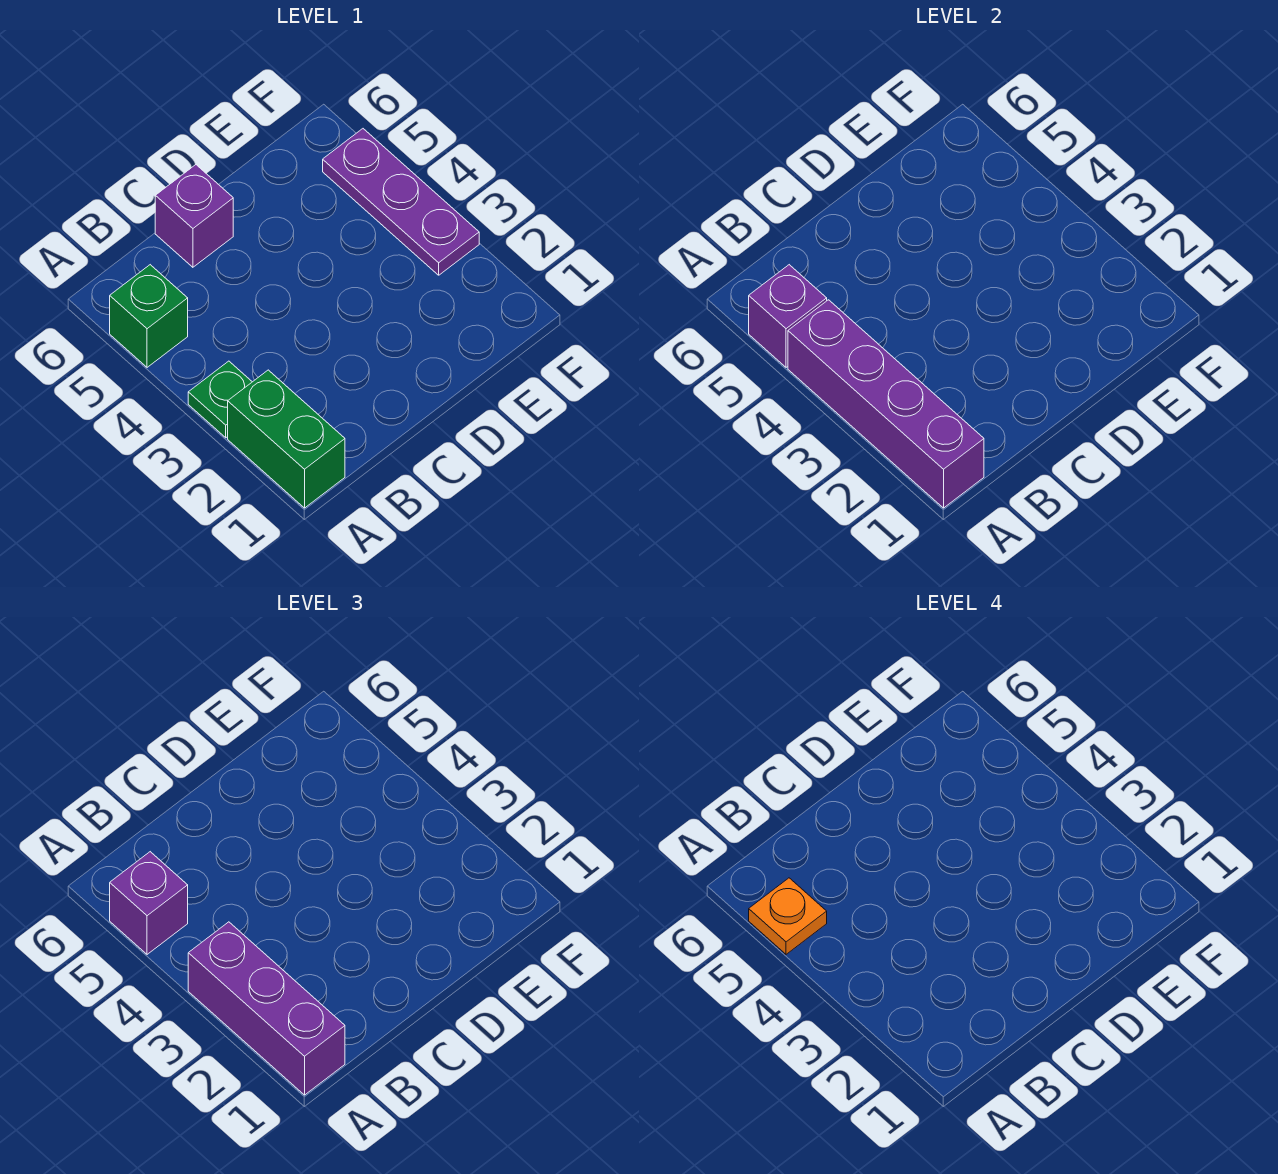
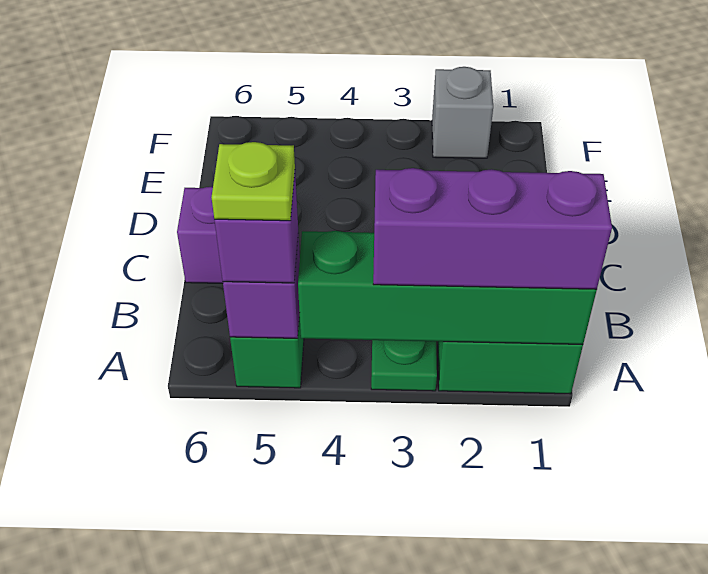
purple 1x4 brick [788,300,984,508] -> green 1x4 brick [298,231,597,344]
orange 1x1 plate [749,878,827,954] -> lime 1x1 plate [212,142,295,221]
none -> grey 1x1 brick [432,67,493,158]
purple 1x3 plate [323,129,479,275] -> none

